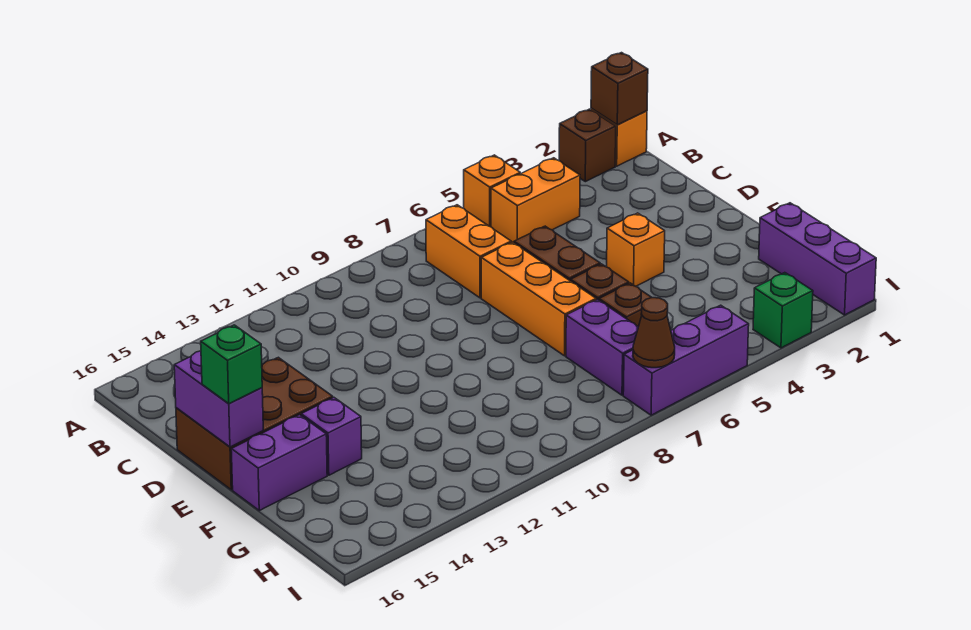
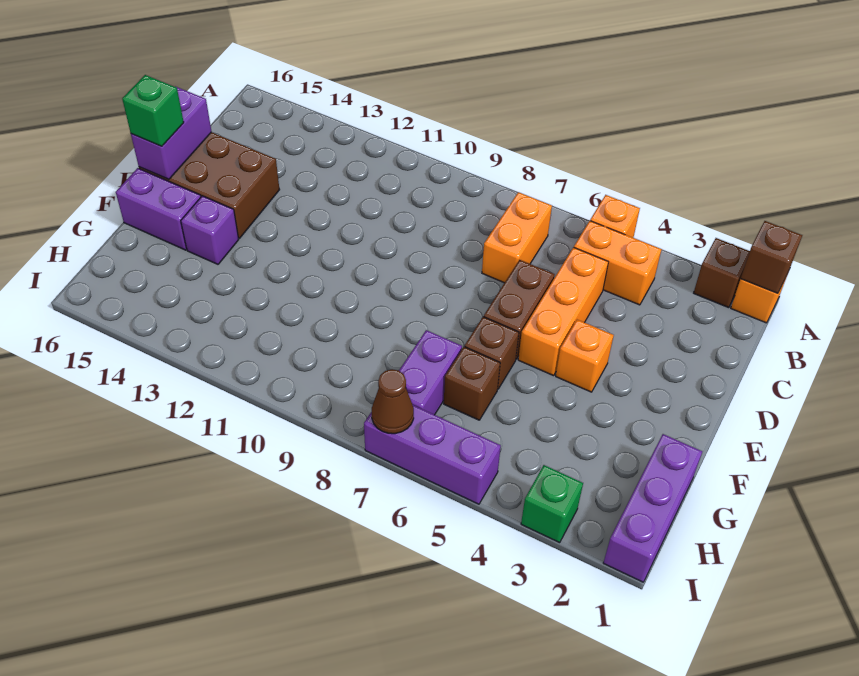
orange 1x3 brick [481,242,596,356] -> orange 1x3 brick moved to [518,247,608,376]

